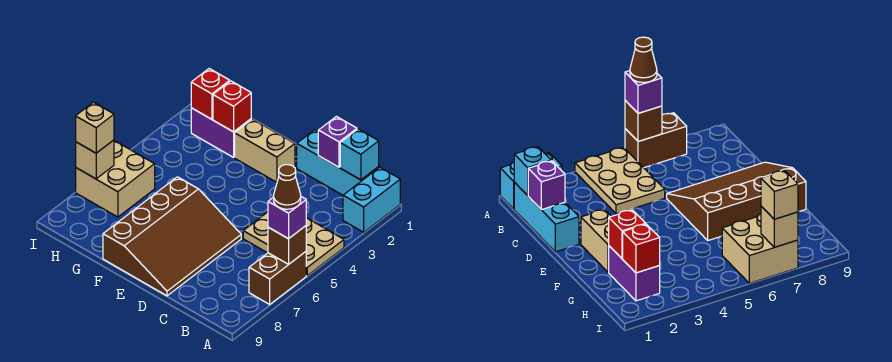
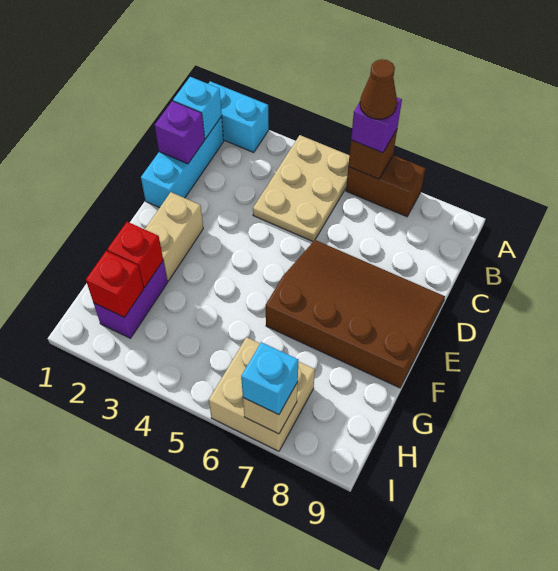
tan 1x1 brick [76,102,114,153] -> cyan 1x1 brick [241,342,299,415]

